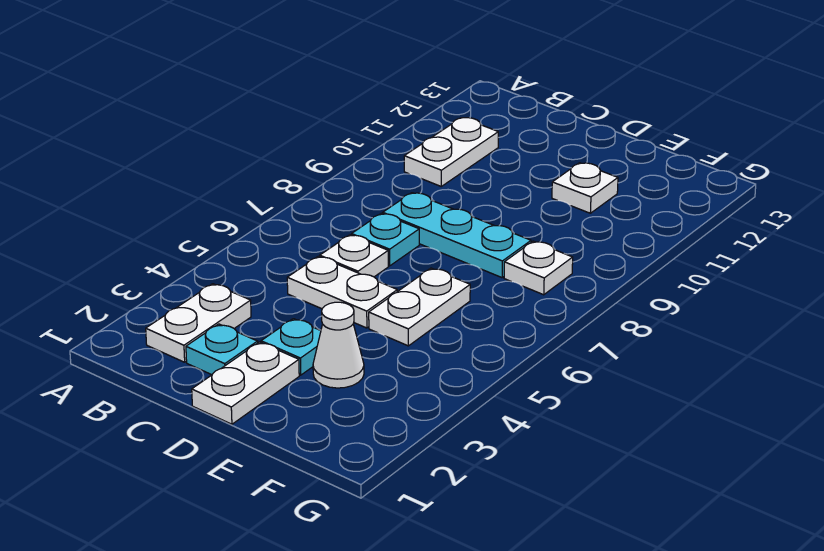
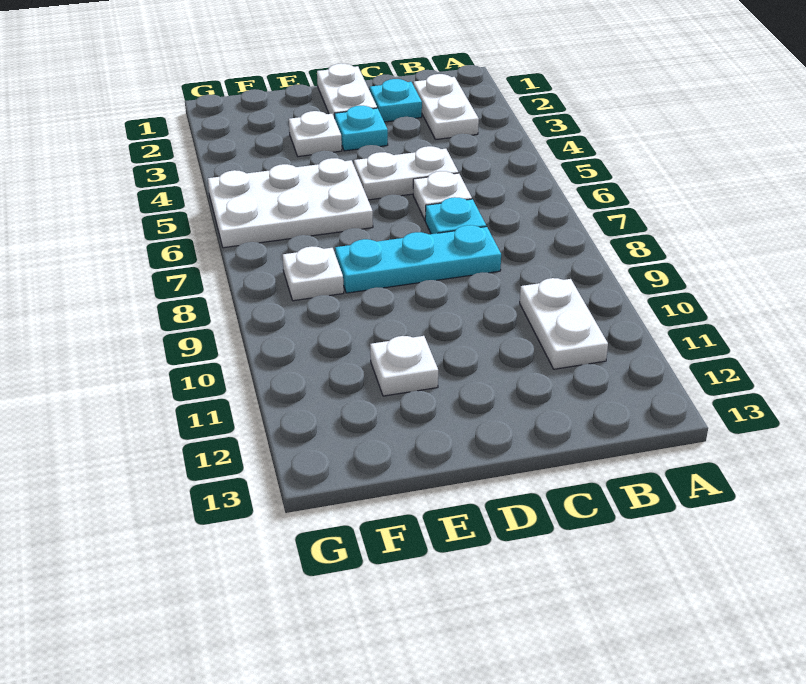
white 1x1 cone [313,302,364,388] -> white 1x1 plate [289,111,342,157]
white 1x2 plate [369,268,470,346] -> white 2x3 plate [208,158,373,248]

